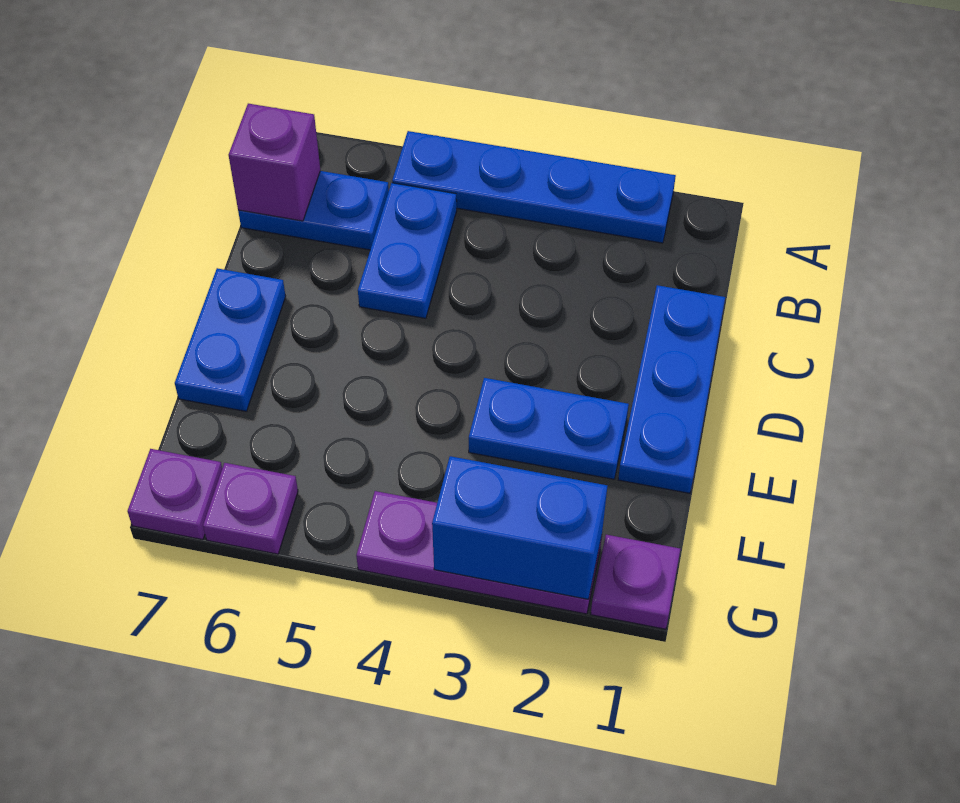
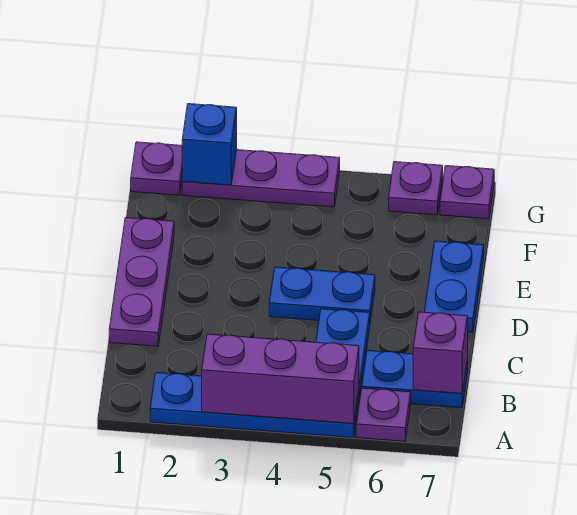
none -> purple 1x3 brick [202,334,359,423]
none -> purple 1x1 plate [356,388,411,441]
blue 1x3 plate [618,285,725,493] -> purple 1x3 plate [109,218,174,346]
blue 1x2 plate [469,378,629,479] -> blue 1x2 plate moved to [269,267,375,321]
blue 1x2 brick [432,456,607,599] -> blue 1x1 brick [182,104,237,185]

